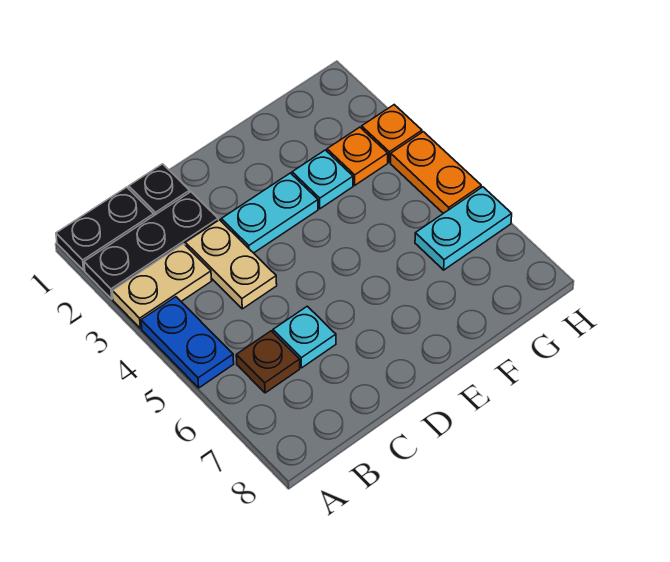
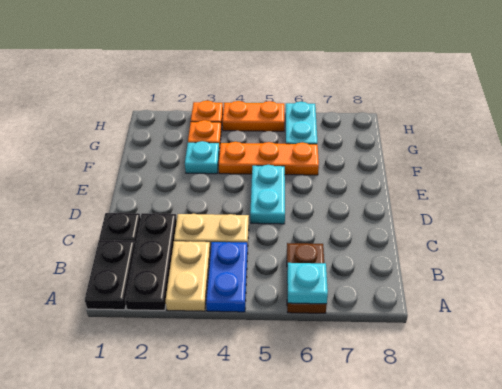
blue 1x2 plate [141,297,234,388] -> blue 1x2 plate turned to [206,242,248,312]
brown 1x1 plate [236,331,300,393] -> brown 1x2 plate [287,243,327,313]
cyan 1x1 plate [273,306,336,368] -> cyan 1x1 plate moved to [287,263,328,304]
cyan 1x2 plate [221,173,318,253] -> cyan 1x2 plate moved to [250,165,285,224]
none -> orange 1x3 plate [219,142,319,175]

